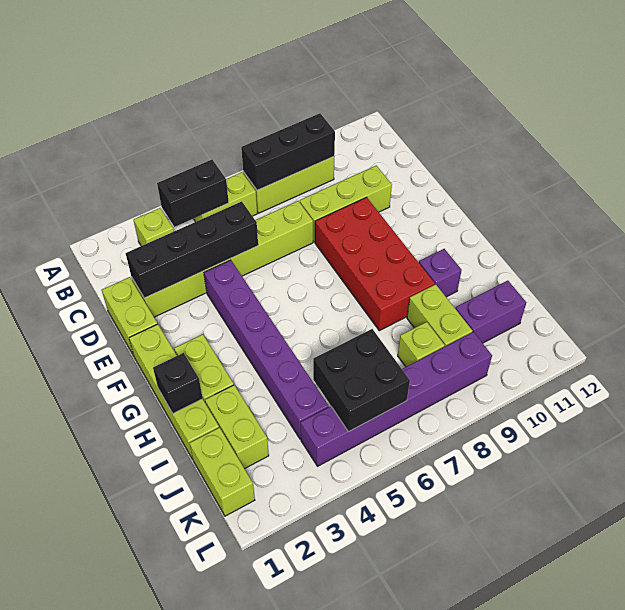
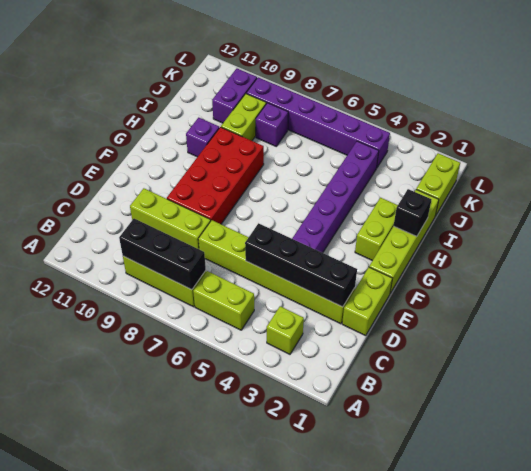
black 1x2 brick [157,160,229,227] -> none
lime 1x2 brick [205,385,269,469] -> none
black 2x2 brick [313,329,410,432] -> none
lime 1x1 brick [398,322,445,367] -> purple 1x1 brick [256,103,288,146]
purple 1x2 brick [455,281,526,343] -> purple 1x2 brick turned to [212,69,257,123]

